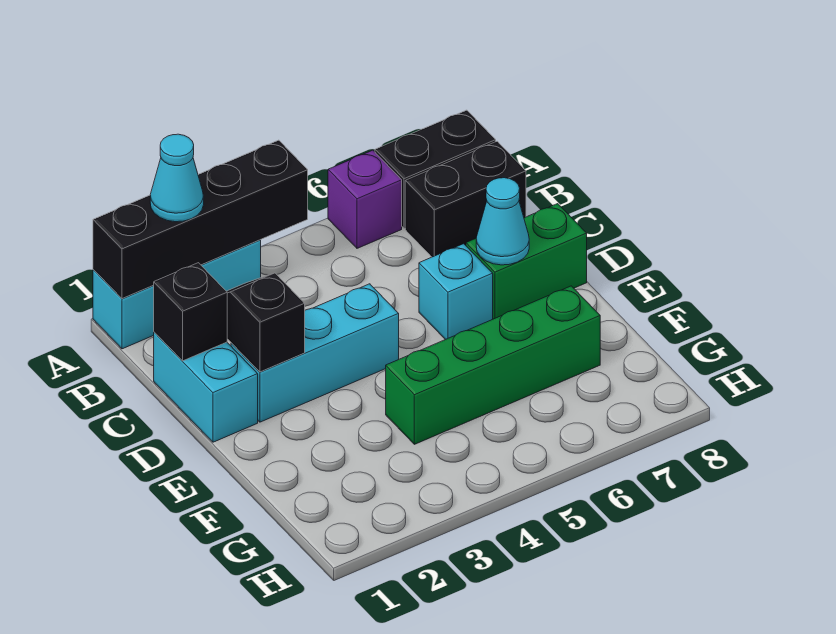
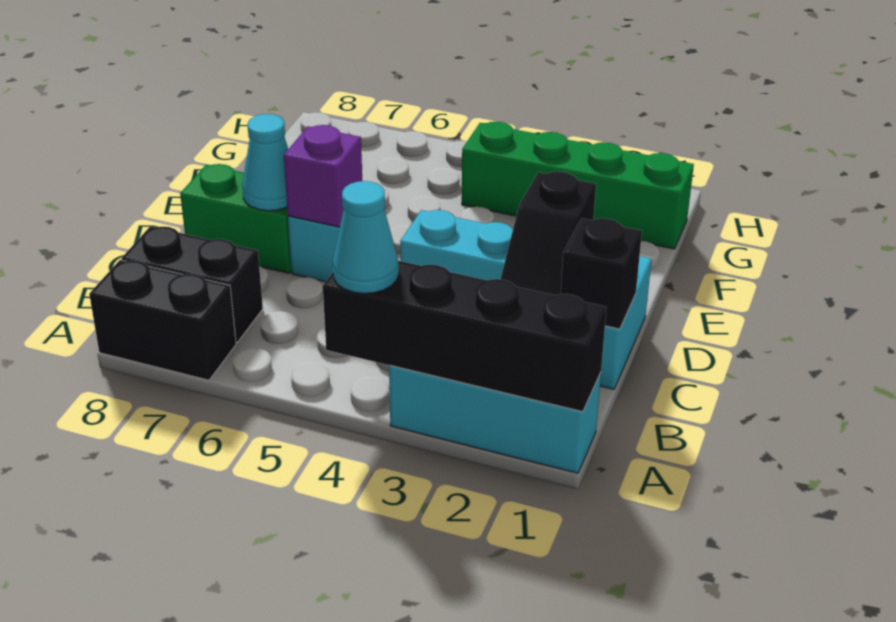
cyan 1x1 cone [150,134,204,222] -> cyan 1x1 cone moved to [333,181,399,293]
purple 1x1 brick [328,150,402,248] -> purple 1x1 brick moved to [284,125,362,227]
green 1x4 brick [386,286,600,444] -> green 1x4 brick moved to [462,122,694,249]

